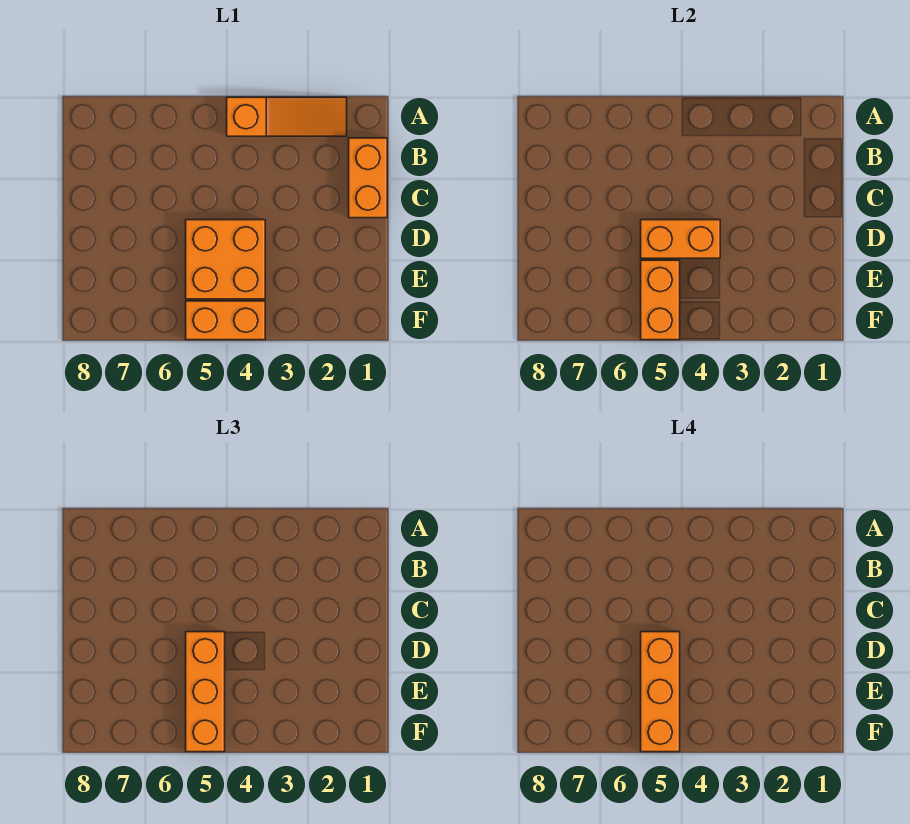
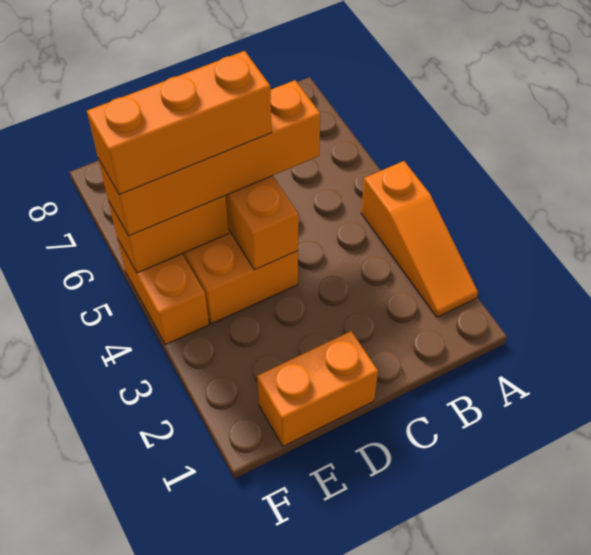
orange 1x2 brick [349,138,387,218] -> orange 1x2 brick moved to [257,331,378,446]
orange 1x3 brick [186,632,225,752] -> orange 1x4 brick [98,80,320,236]

